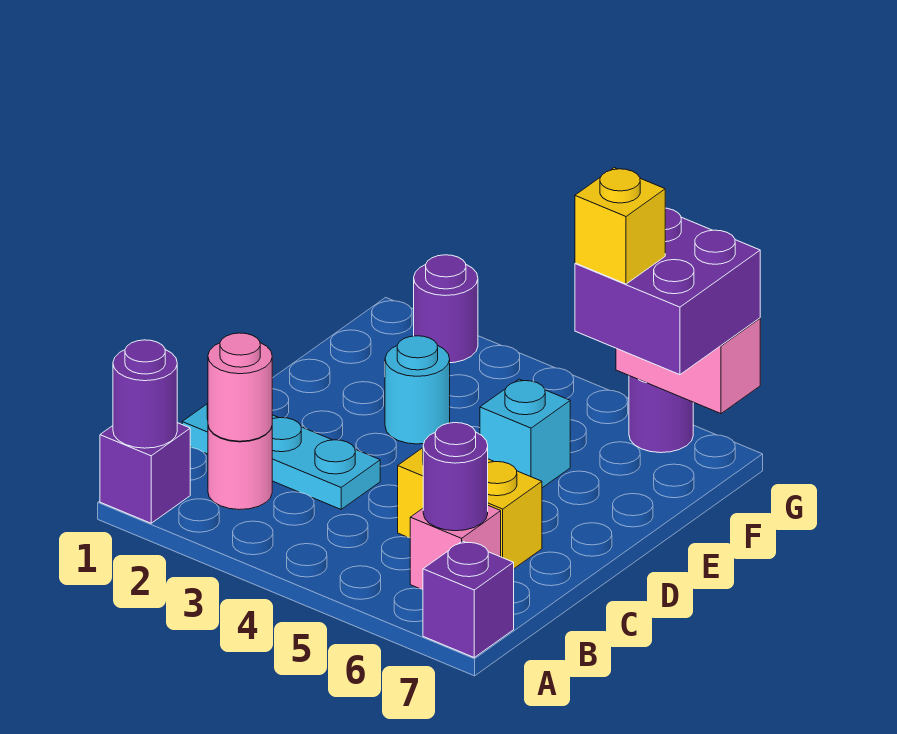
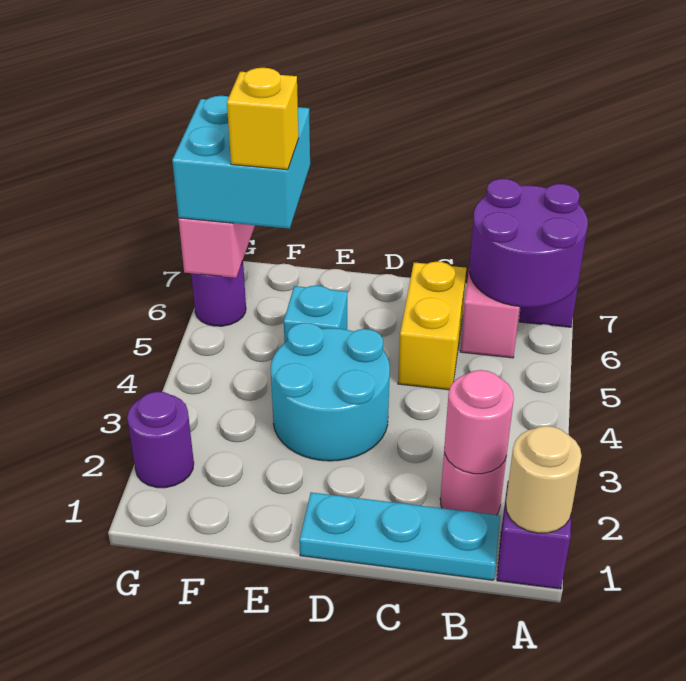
purple 1x1 round brick [113,340,177,448] -> tan 1x1 round brick [506,426,582,533]
purple 1x1 round brick [423,423,488,531] -> purple 2x2 round brick [469,179,588,307]
cyan 1x3 plate [182,404,380,509] -> cyan 1x3 plate turned to [299,492,500,580]
cyan 1x1 round brick [385,336,450,444] -> cyan 2x2 round brick [271,323,390,461]
purple 2x2 brick [575,208,760,375] -> cyan 2x2 brick [172,96,310,229]

